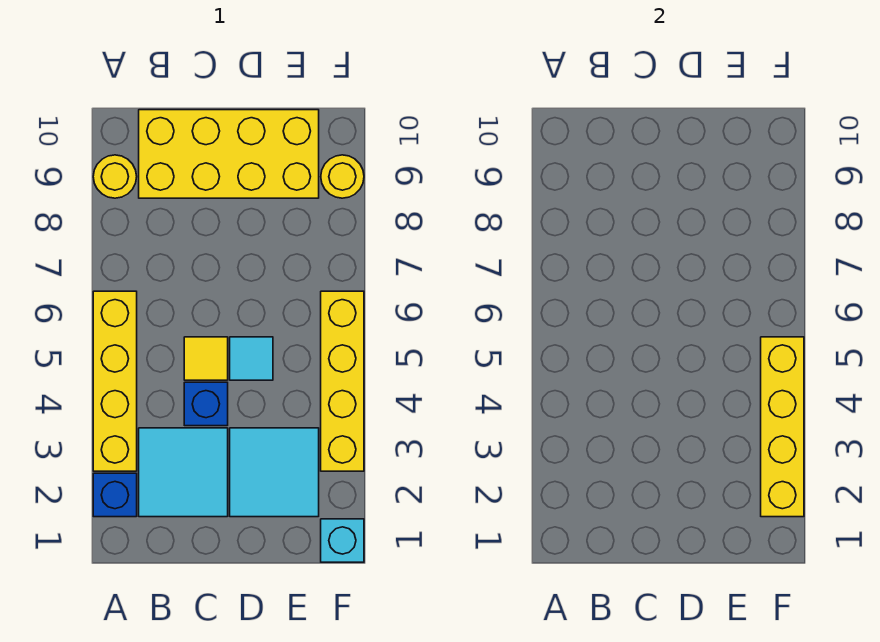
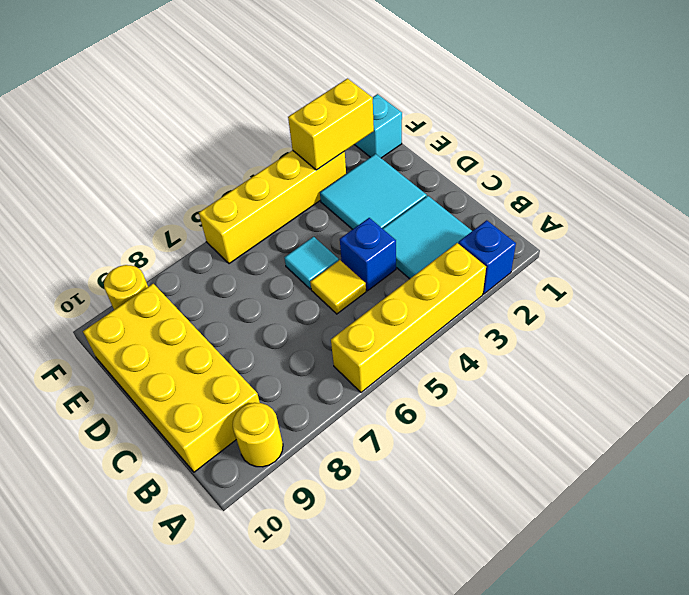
yellow 1x4 brick [761,337,804,517] -> yellow 1x2 brick [288,79,374,170]

